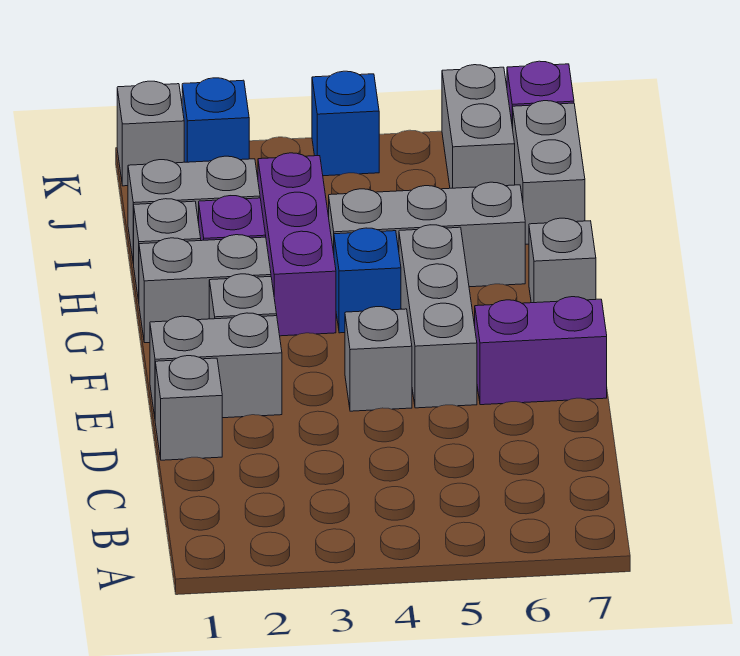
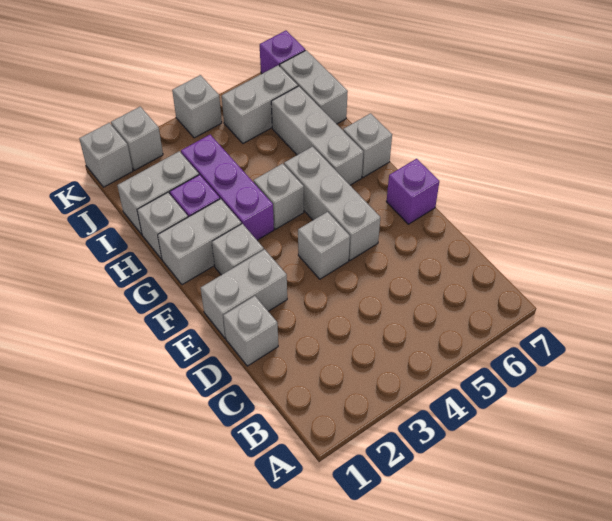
purple 1x2 brick [475,297,607,405] -> purple 1x1 brick [386,159,439,224]
blue 1x1 brick [334,228,401,333] -> grey 1x1 brick [254,164,304,229]
grey 1x3 brick [329,182,525,287] -> grey 1x3 brick turned to [271,86,363,185]
grey 1x2 brick [442,65,515,188] -> grey 1x2 brick turned to [222,65,298,143]
blue 1x1 brick [182,78,249,162] -> grey 1x1 brick [111,107,163,170]
blue 1x1 brick [312,71,379,176] -> grey 1x1 brick [172,75,222,138]

